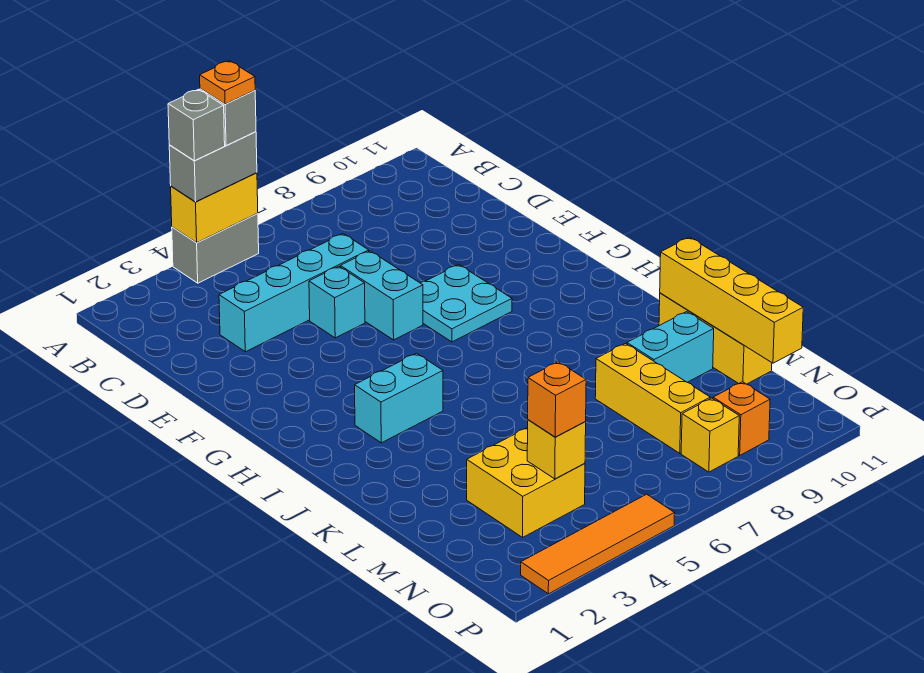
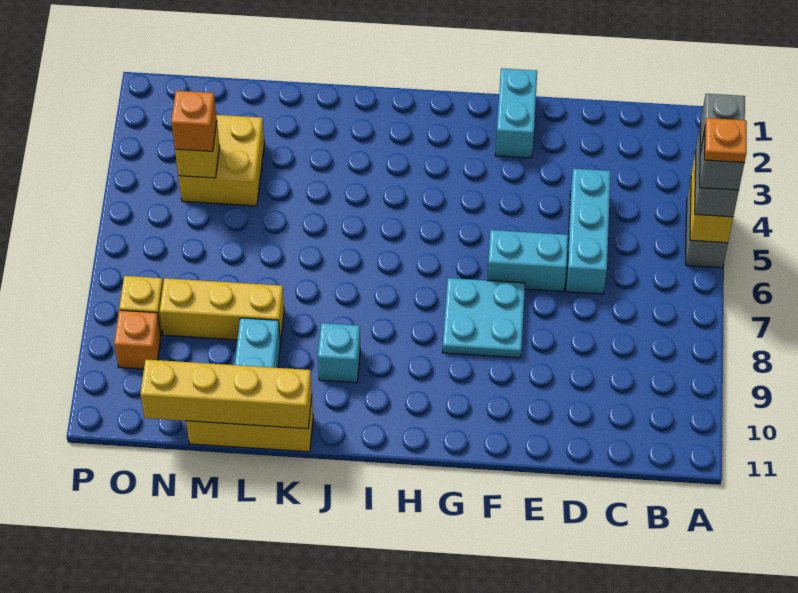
cyan 1x4 brick [219,234,369,352] -> cyan 1x3 brick [566,169,611,294]
cyan 1x1 brick [309,266,365,338] -> cyan 1x1 brick moved to [318,323,360,383]
cyan 1x2 brick [355,353,443,443] -> cyan 1x2 brick moved to [495,68,537,158]
orange 1x4 tile [521,494,675,594] -> none

